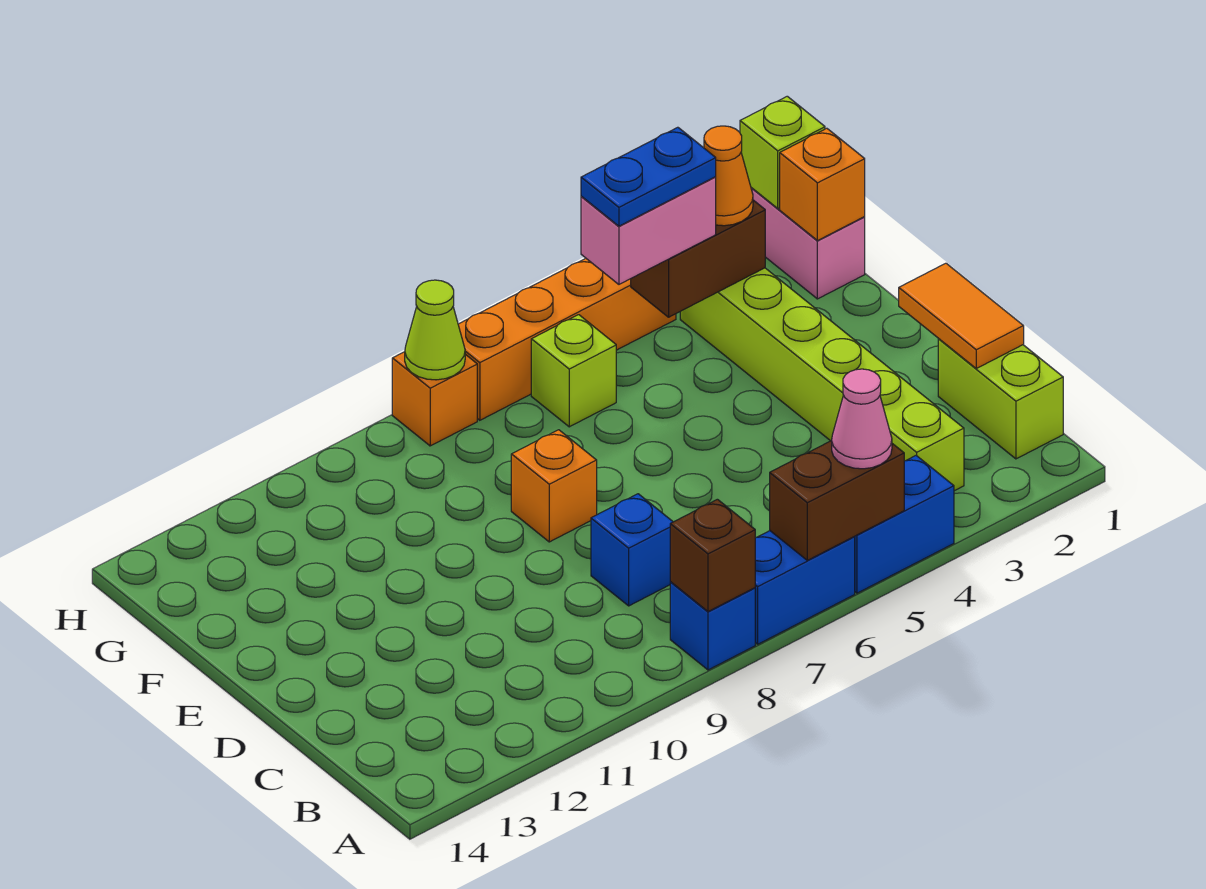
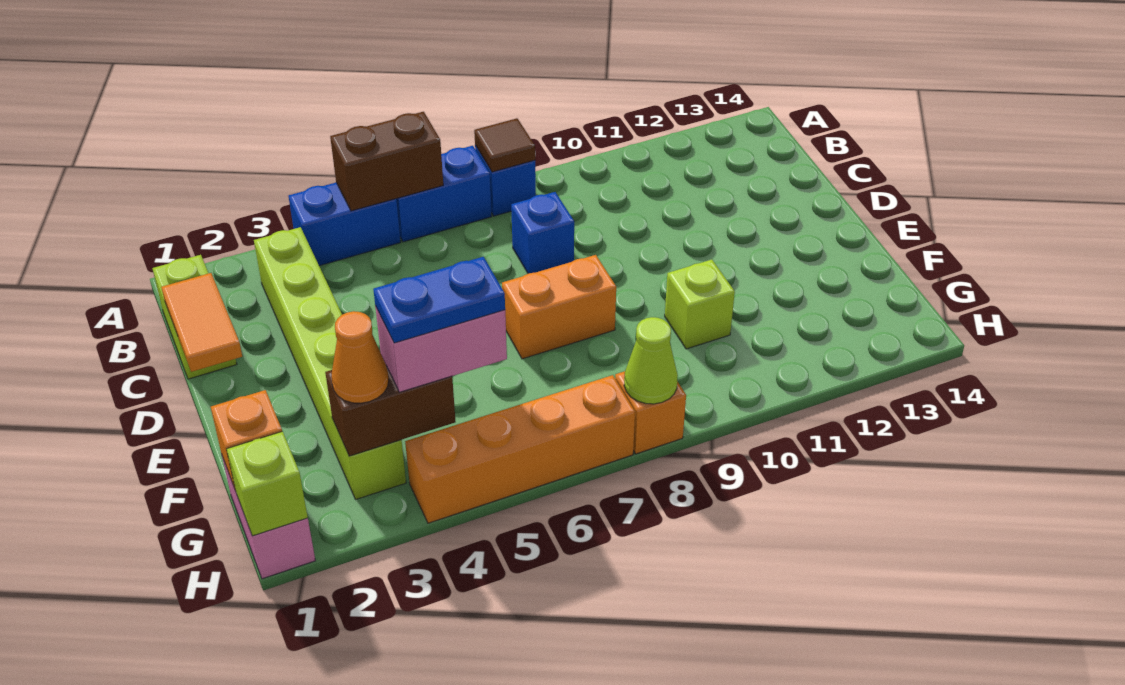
pink 1x1 cone [832,369,892,469] -> none
brown 1x1 brick [670,499,755,612] -> brown 1x1 tile [474,118,535,172]
orange 1x1 brick [511,430,597,542] -> orange 1x2 brick [502,255,616,359]
lime 1x1 brick [531,315,616,427] -> lime 1x1 brick moved to [665,260,735,349]

